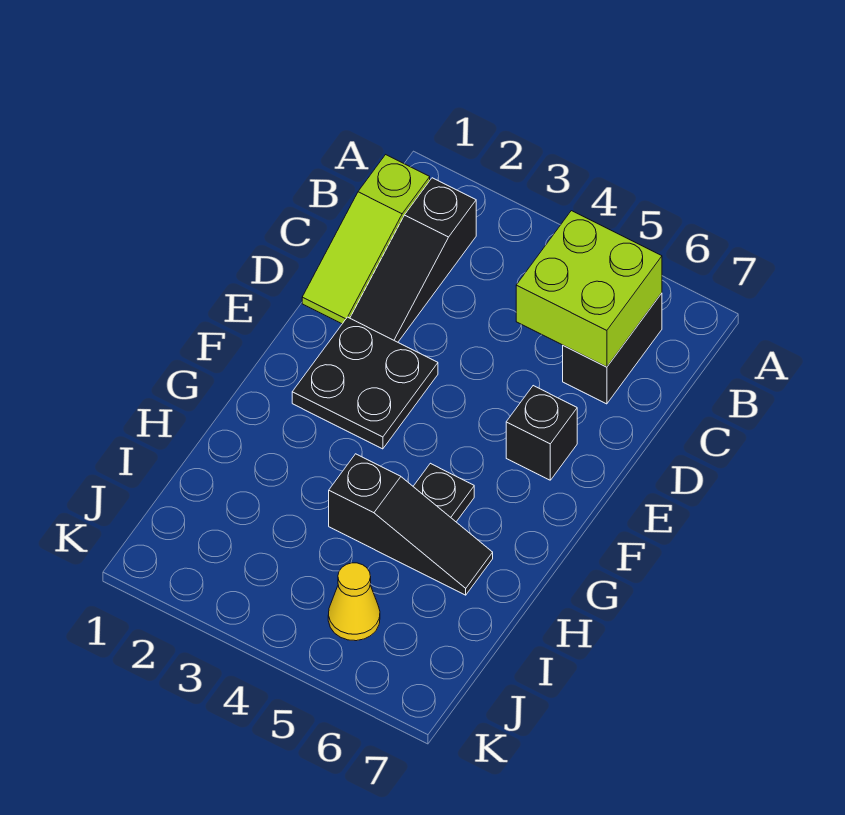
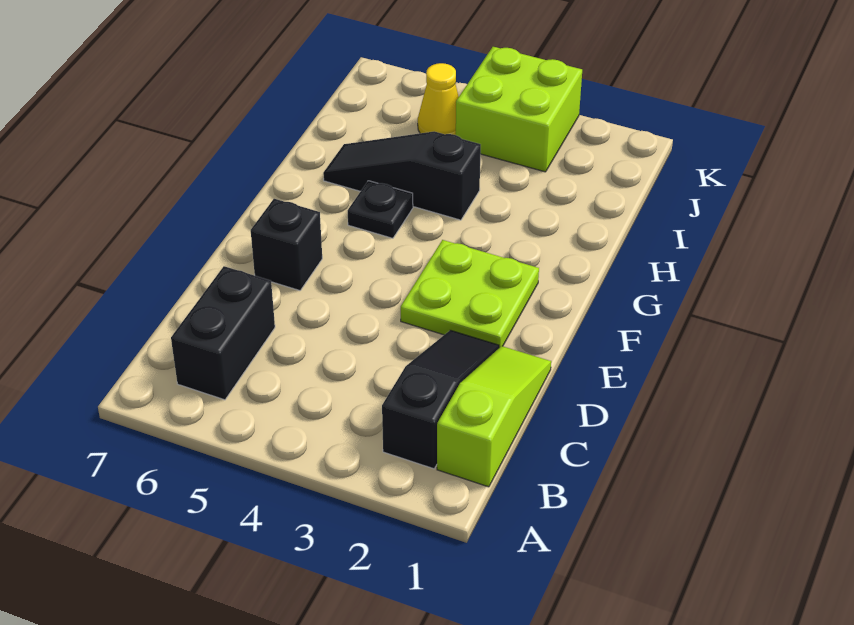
lime 2x2 brick [516,211,662,367] -> lime 2x2 brick moved to [456,47,582,172]
black 2x2 plate [292,317,438,449] -> lime 2x2 plate [401,240,539,348]

